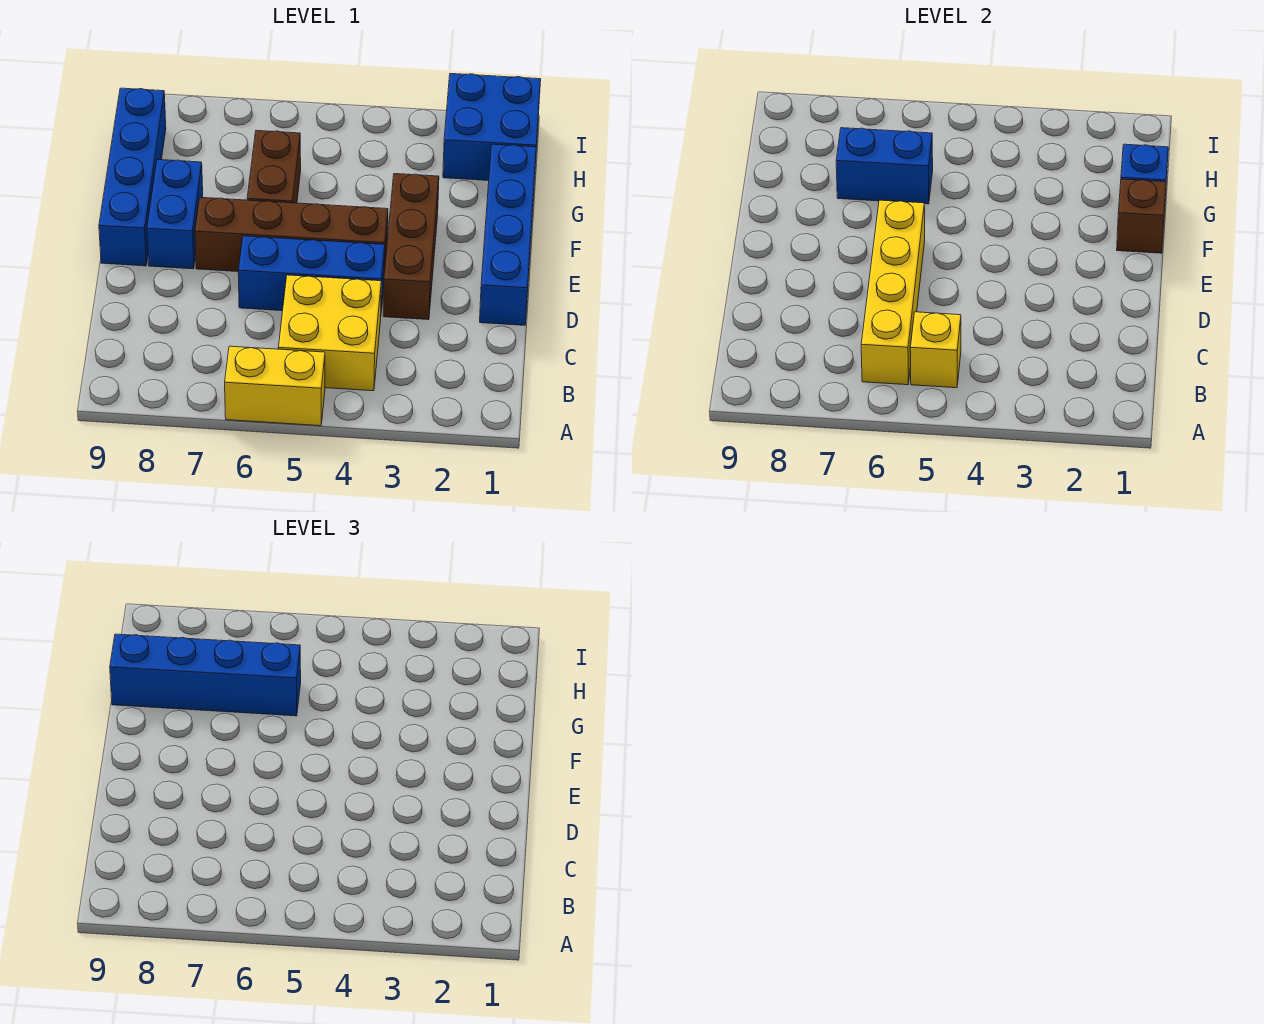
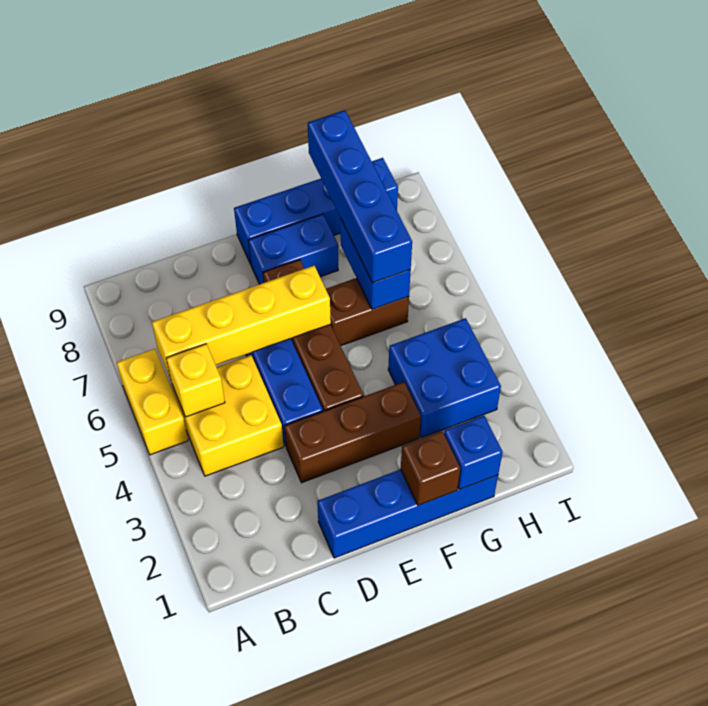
blue 2x2 brick [443,74,541,181] -> blue 2x2 brick moved to [388,318,501,438]

